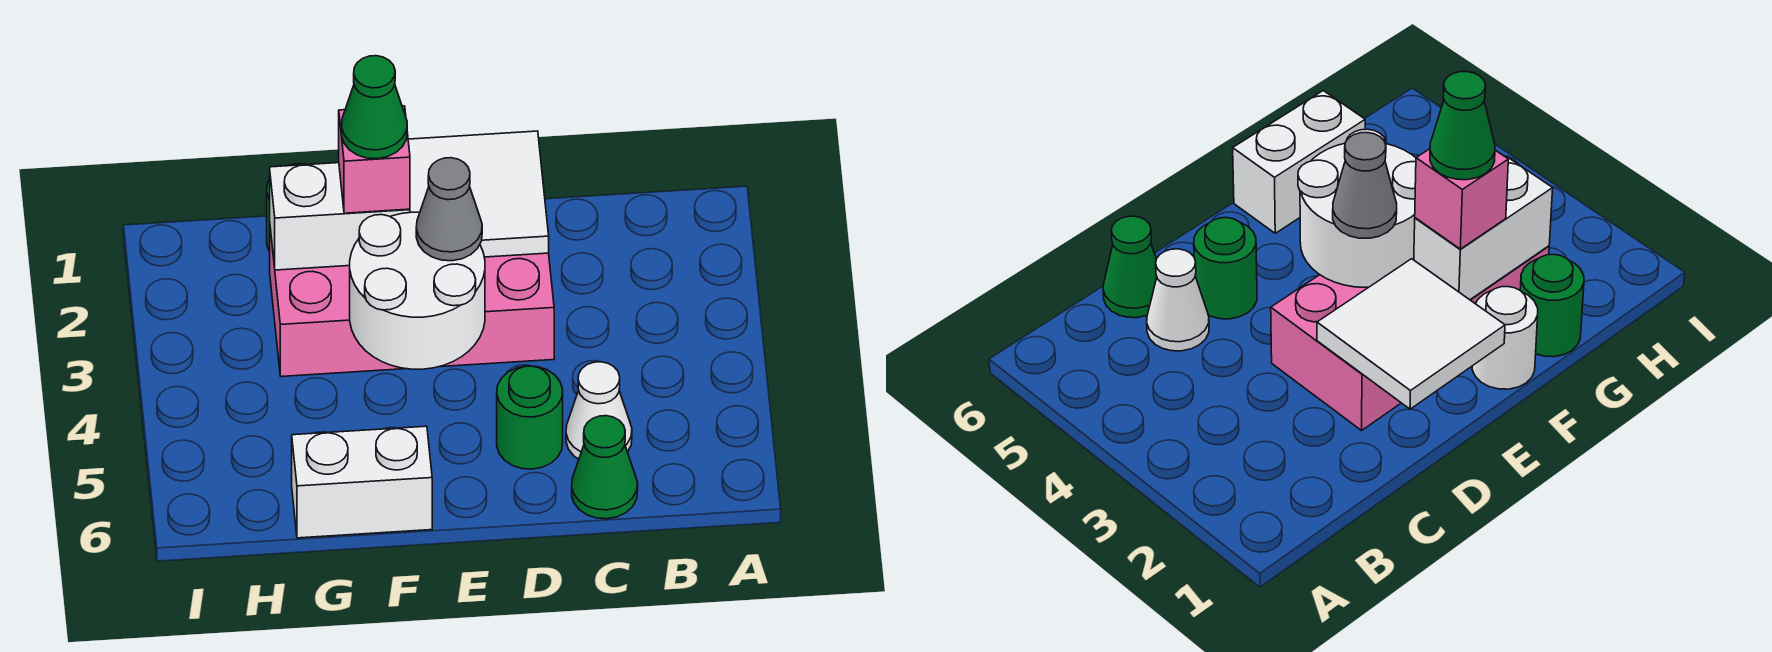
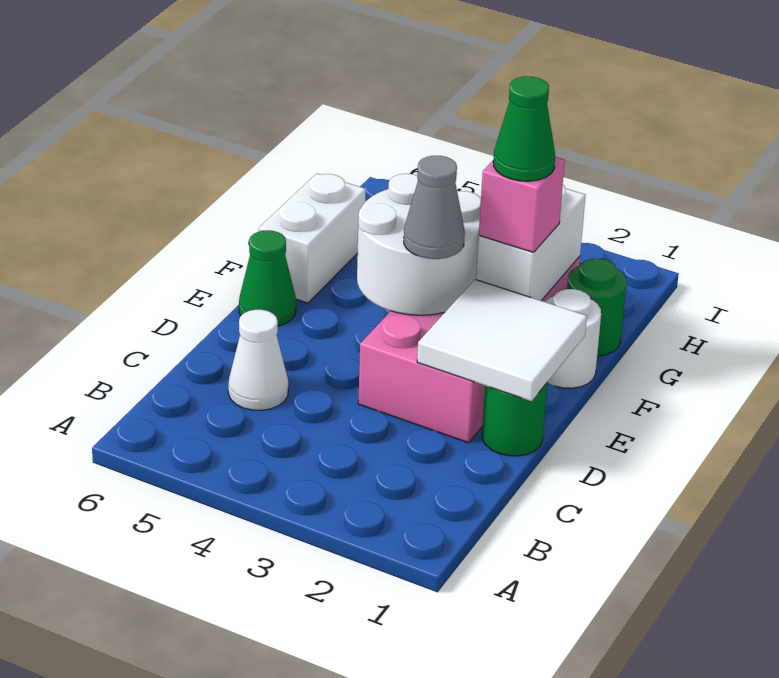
green 1x1 cone [572,416,638,519] -> green 1x1 cone moved to [239,230,296,326]
green 1x1 round brick [497,366,563,469] -> green 1x1 round brick moved to [482,383,547,456]

